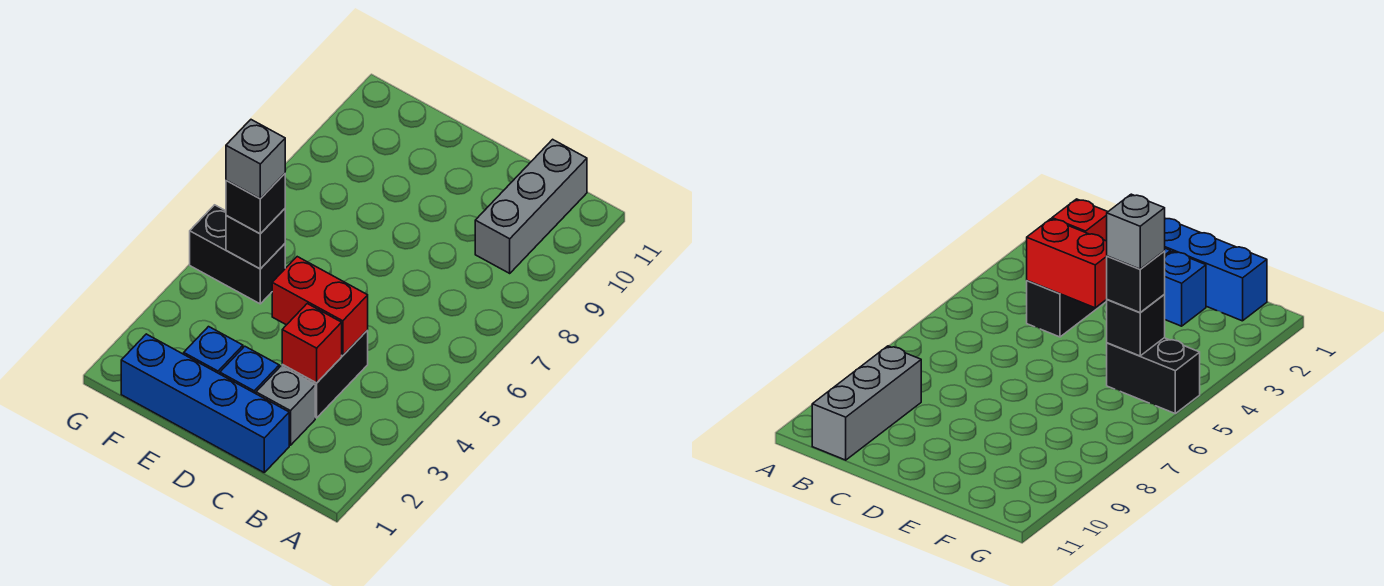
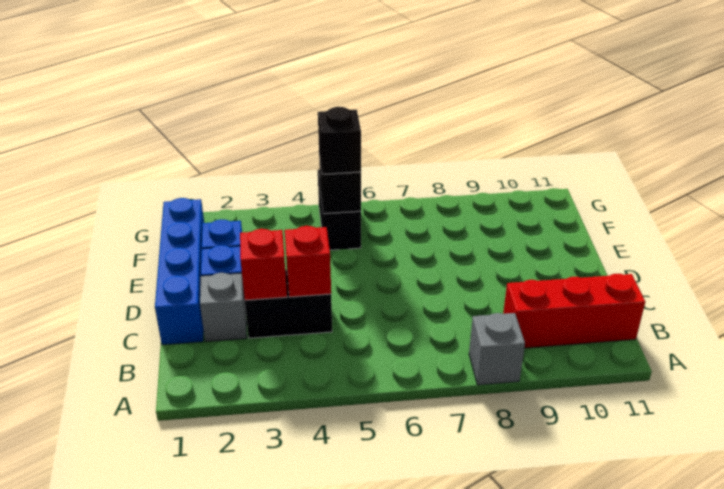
grey 1x3 brick [475,139,587,273] -> red 1x3 brick [503,274,645,348]
red 1x2 brick [272,257,368,355] -> red 1x1 brick [285,226,331,297]
grey 1x1 brick [226,120,285,199] -> grey 1x1 brick moved to [469,313,525,385]

